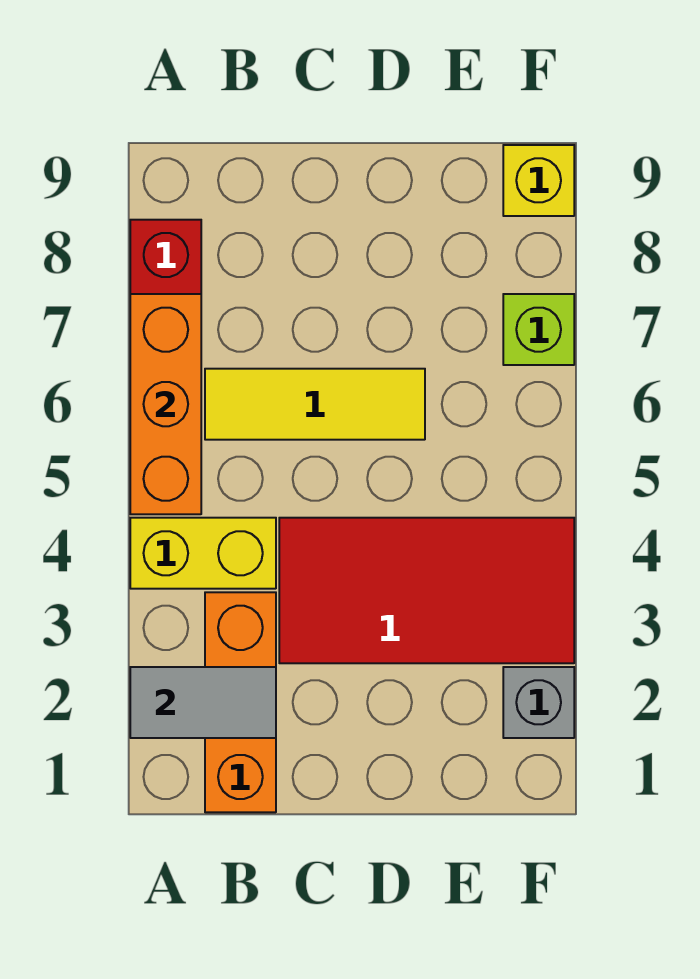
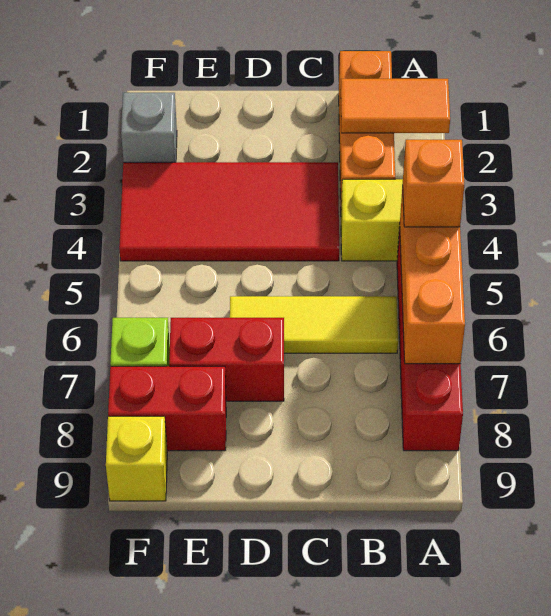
grey 1x2 tile [130,667,276,738] -> orange 1x2 tile [341,79,450,133]
none -> orange 1x1 brick [403,140,464,227]
none -> red 1x2 brick [169,318,284,401]
none -> red 1x2 brick [108,366,226,451]

